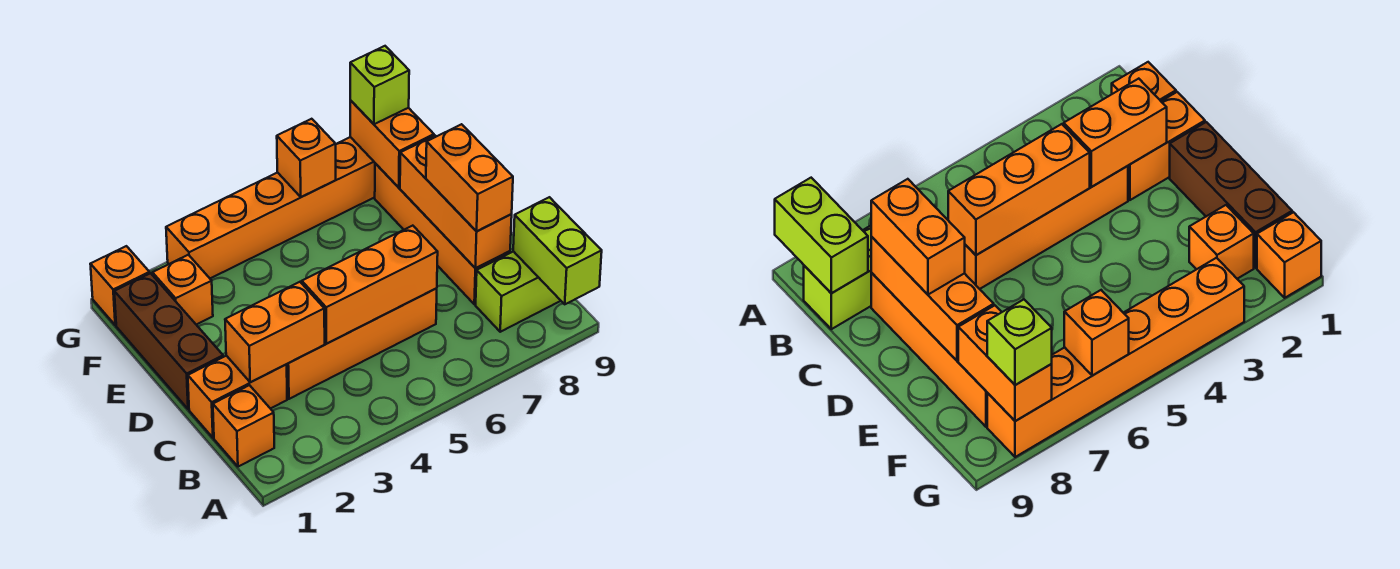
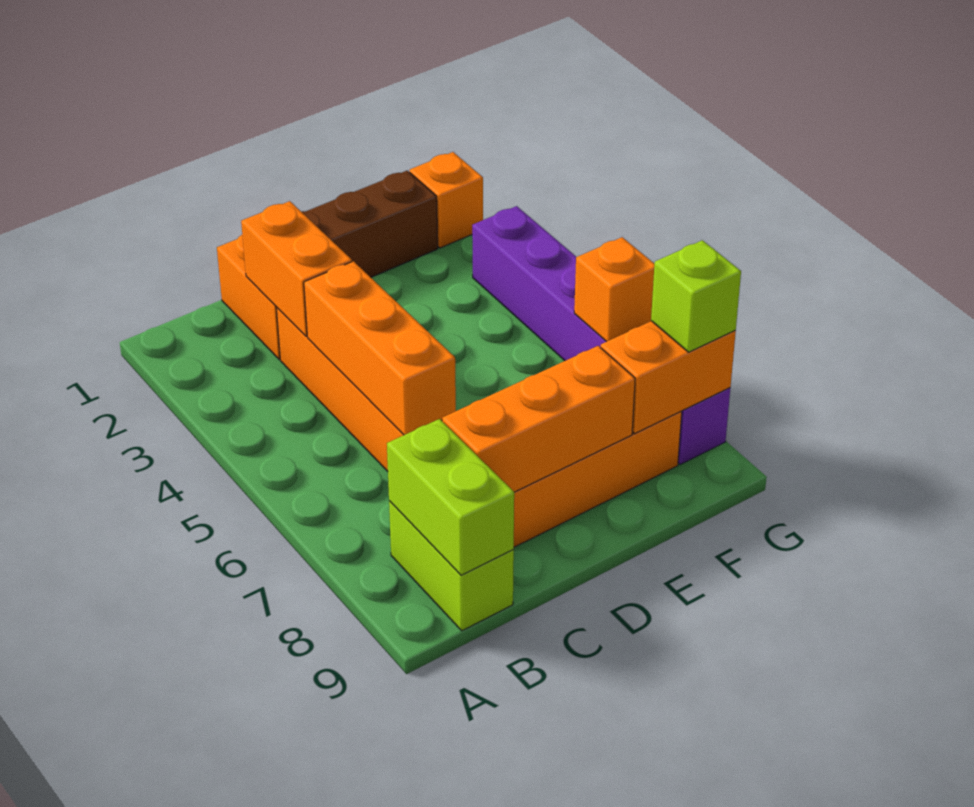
lime 1x2 brick [513,197,602,304] -> lime 1x2 brick turned to [387,419,514,575]
orange 1x1 brick [213,385,274,467] -> none
orange 1x2 brick [426,124,513,231] -> none
orange 1x1 brick [153,255,213,325] -> none
orange 1x6 brick [166,137,375,278] -> purple 1x6 brick [472,206,730,464]

